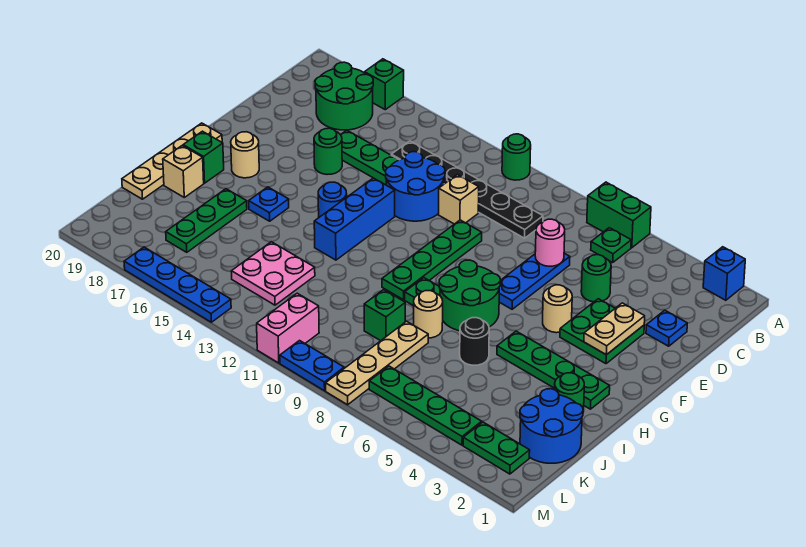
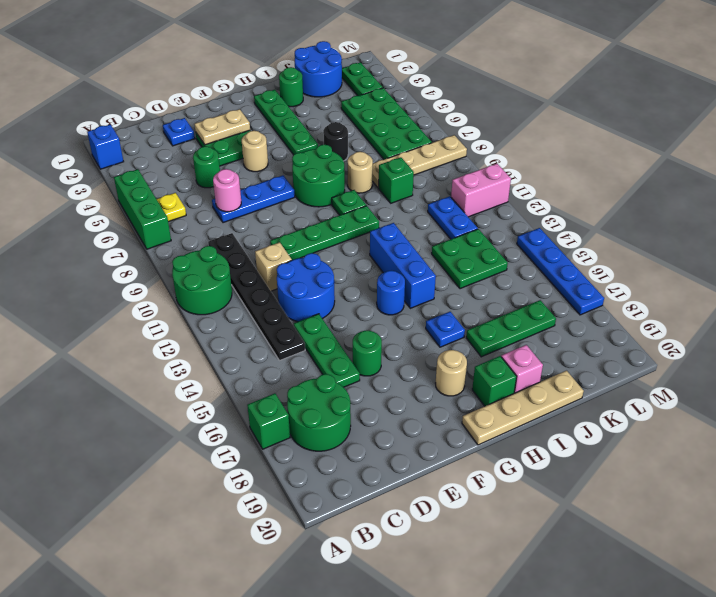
green 1x2 brick [587,182,651,248] -> green 1x3 brick [114,169,171,249]
green 1x1 round brick [502,134,531,180] -> green 2x2 round brick [172,246,232,315]
green 1x1 plate [591,228,631,263] -> yellow 1x1 plate [157,193,186,222]
blue 1x3 brick [314,178,395,260] -> blue 1x3 brick turned to [370,223,436,308]
tan 1x1 brick [163,146,204,197] -> pink 1x1 brick [501,345,543,393]
pink 2x2 plate [231,242,315,305] -> green 2x2 plate [432,229,508,289]
green 1x4 plate [369,366,482,445] -> green 2x4 plate [341,88,432,159]
blue 1x2 plate [280,341,344,391] -> blue 1x2 plate moved to [428,196,478,239]

